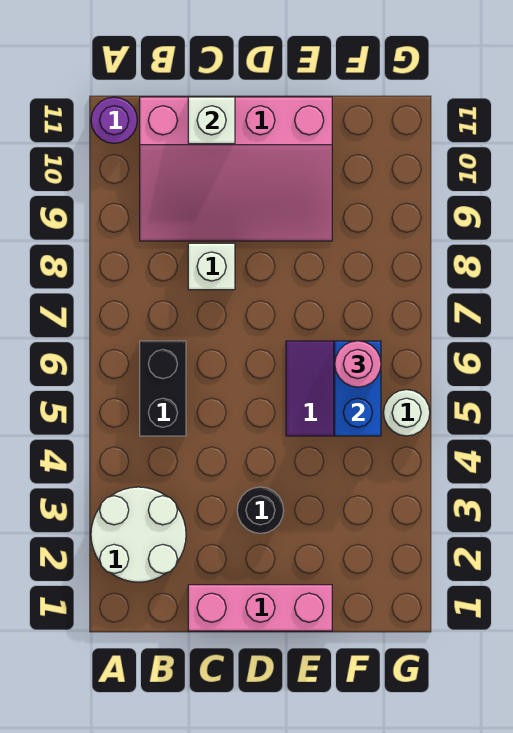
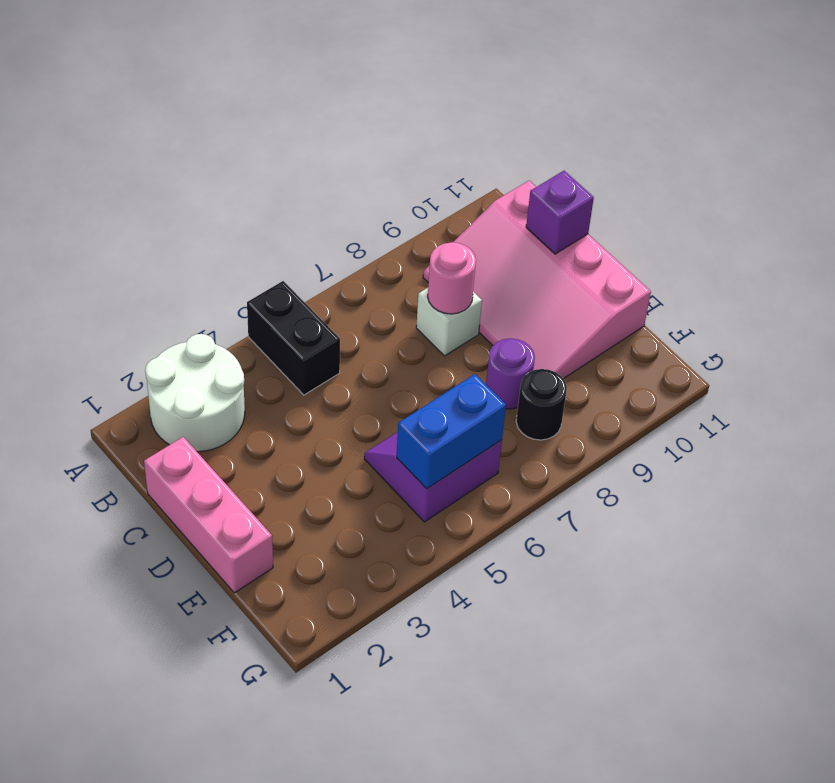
purple 1x1 round brick [91,97,137,143] -> purple 1x1 round brick moved to [486,338,535,409]
black 1x2 brick [140,341,186,436] -> black 1x2 brick turned to [247,281,340,395]
white 1x1 brick [188,97,235,144] -> purple 1x1 brick [526,171,594,254]
black 1x1 round brick [237,487,284,533] -> black 1x1 round brick moved to [516,369,567,440]
pink 1x1 round brick [335,341,381,387] -> pink 1x1 round brick moved to [428,242,476,314]
white 1x1 round brick [383,390,430,436] -> none

